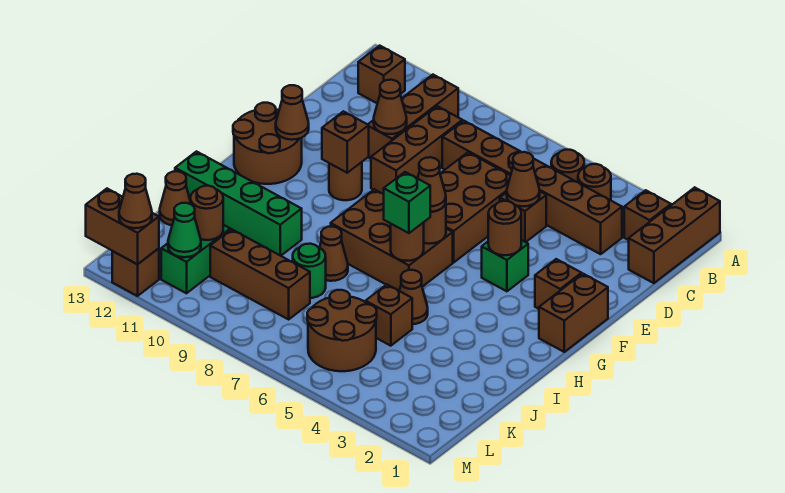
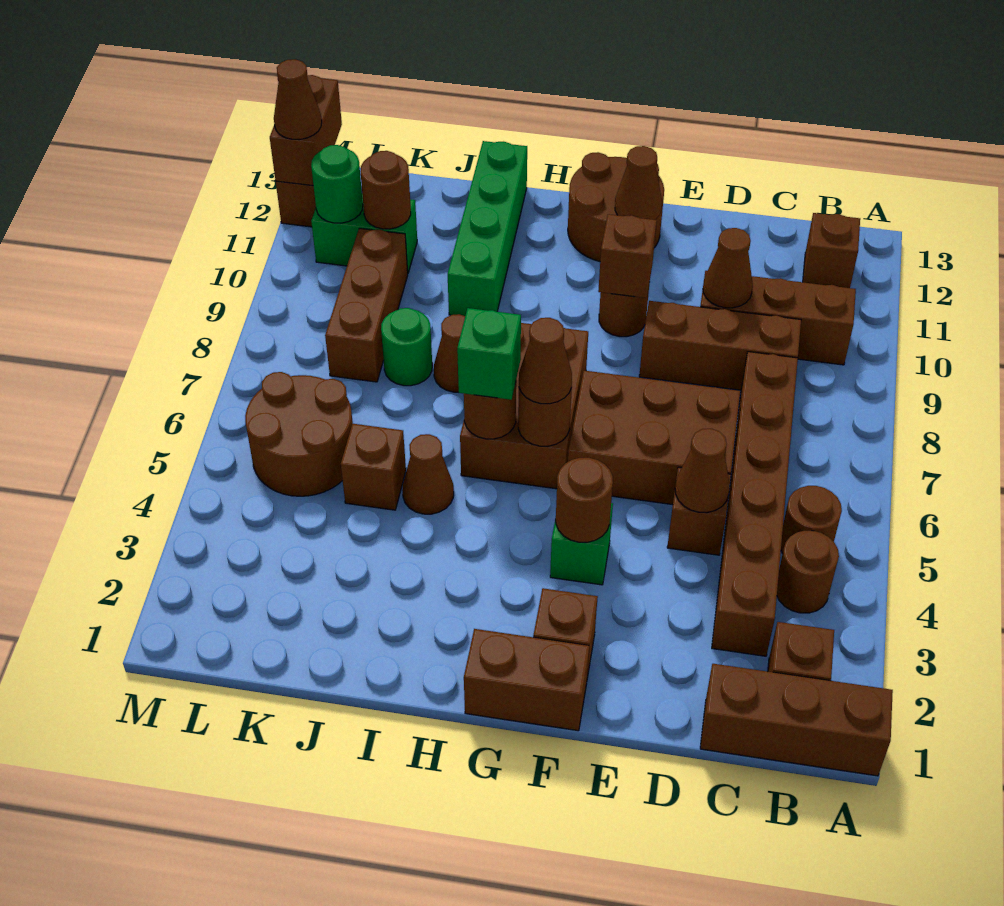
brown 1x1 cone [160,171,190,225] -> none
green 1x1 cone [168,203,201,257] -> green 1x1 round brick [311,145,363,223]

